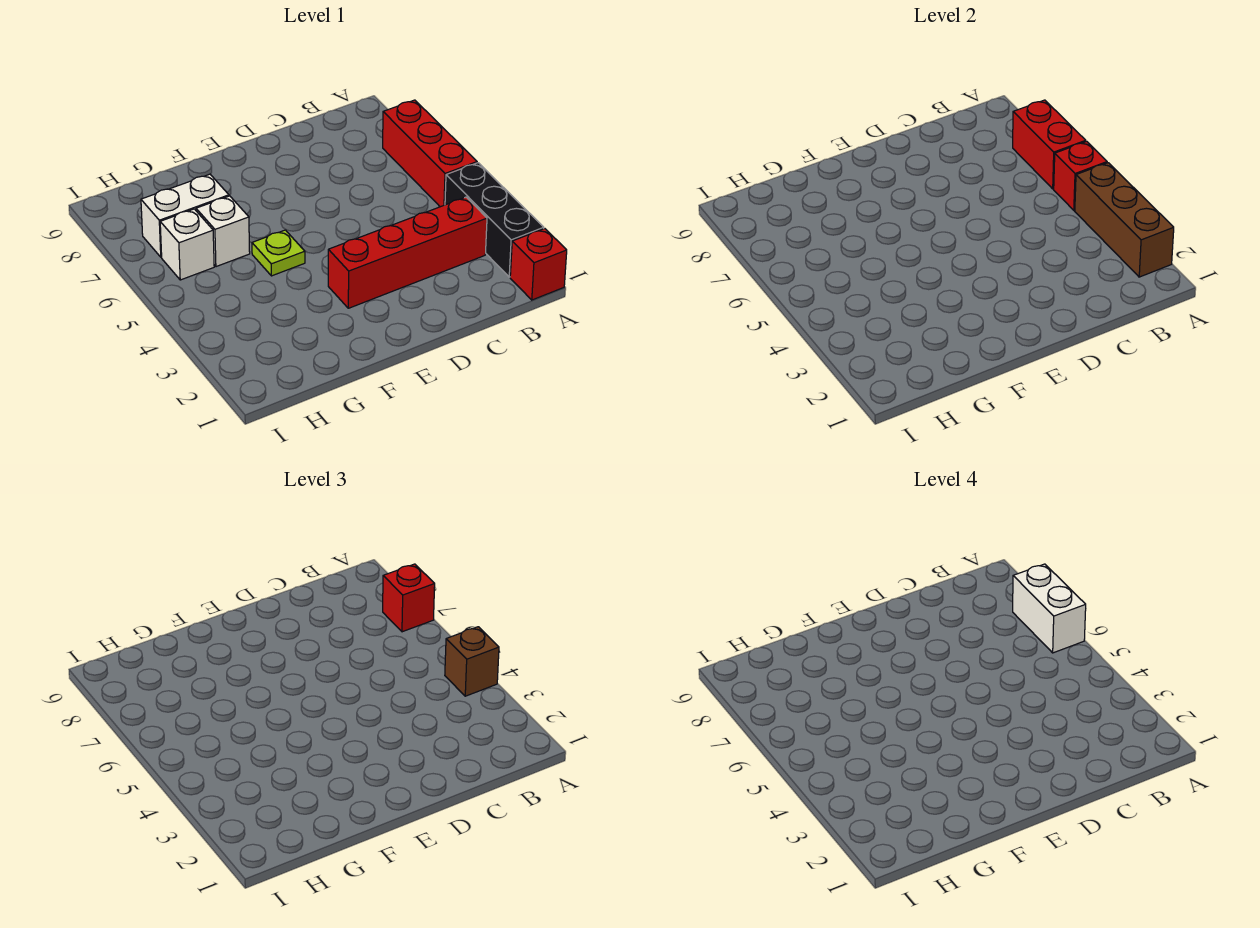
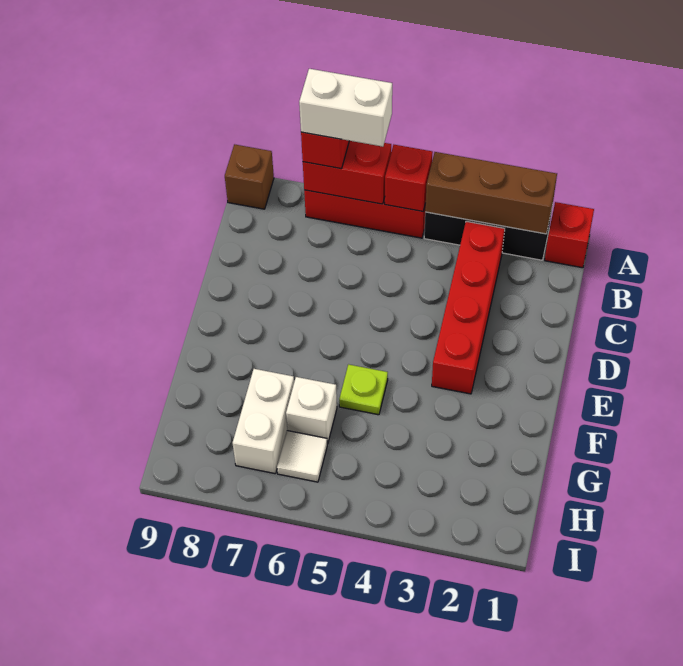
brown 1x1 brick [445,627,499,696] -> brown 1x1 brick moved to [225,144,274,209]
white 1x1 brick [160,209,214,280] -> white 1x1 tile [277,431,327,482]

